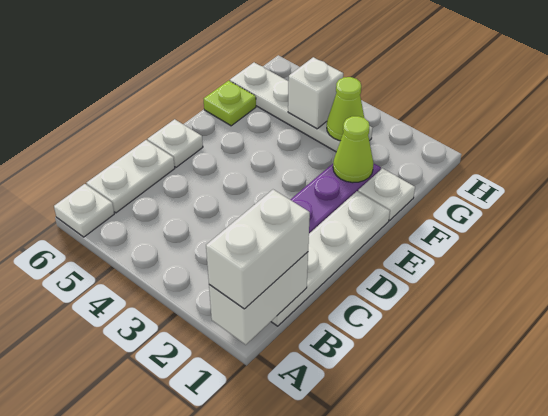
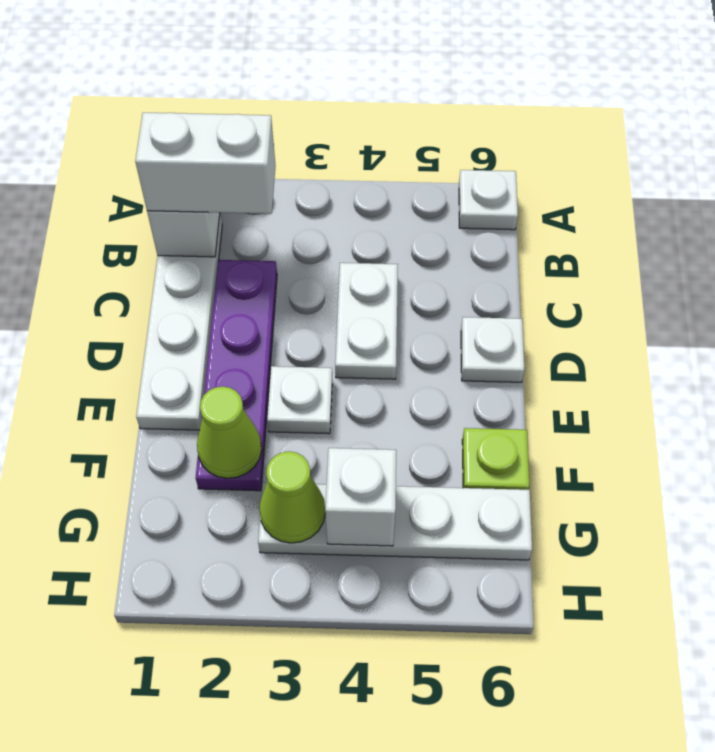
white 1x2 brick [206,190,310,309] -> white 1x2 brick turned to [135,113,275,214]
white 1x2 plate [86,140,175,213] -> white 1x2 plate moved to [335,263,398,379]
white 1x1 plate [358,168,415,220] -> white 1x1 plate moved to [267,366,332,434]

